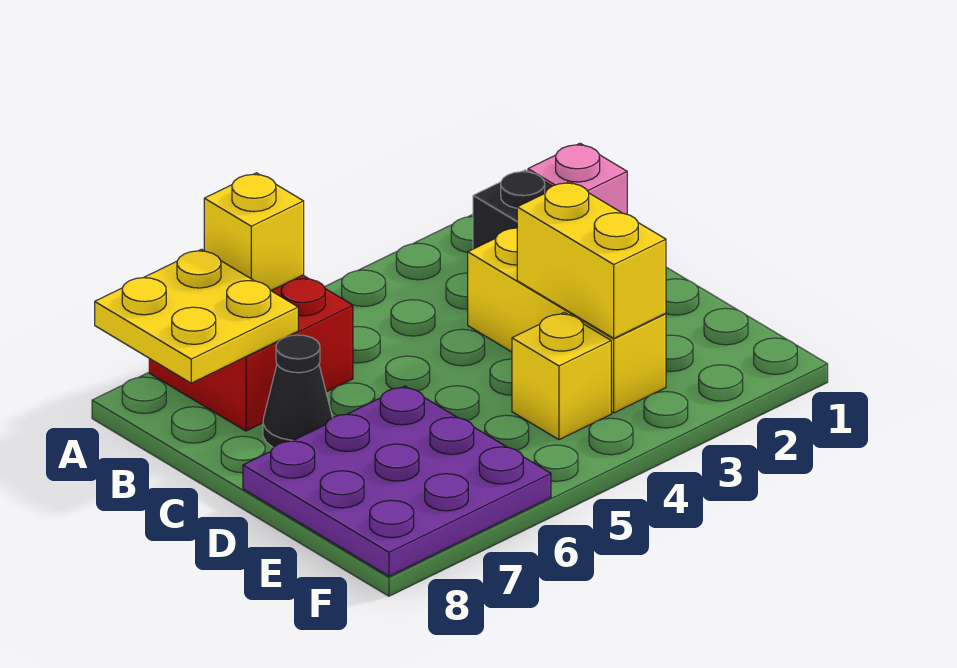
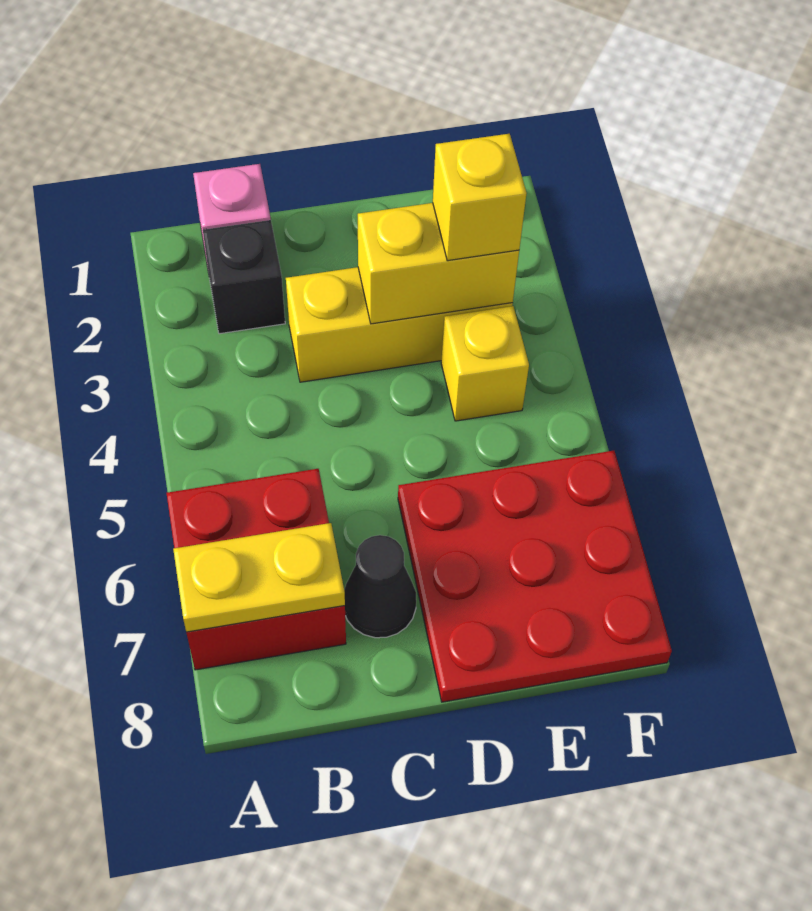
yellow 1x1 brick [204,173,304,290] -> yellow 1x1 brick moved to [433,134,527,261]
yellow 2x2 plate [95,249,298,383] -> yellow 1x2 plate [173,523,345,632]
purple 3x3 plate [243,386,551,576] -> red 3x3 plate [398,451,672,702]

